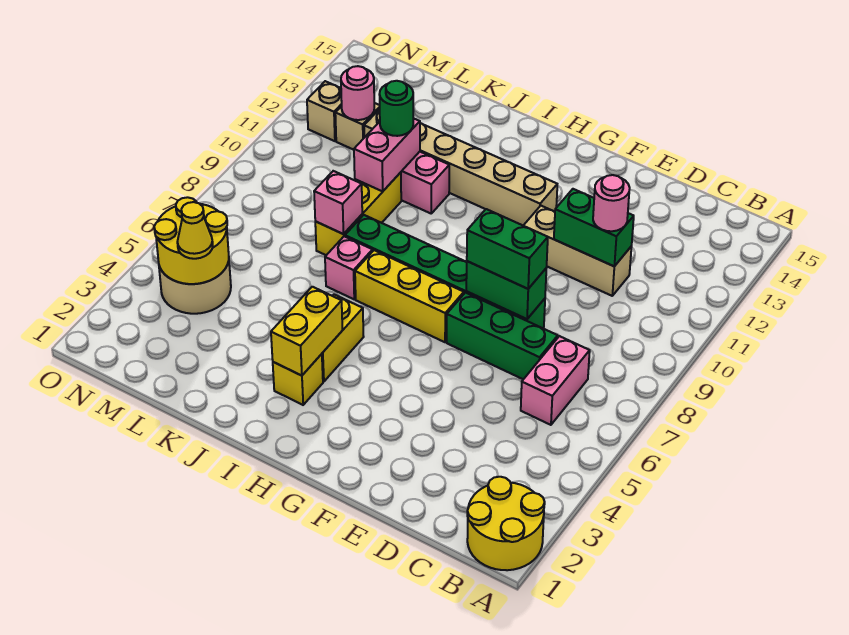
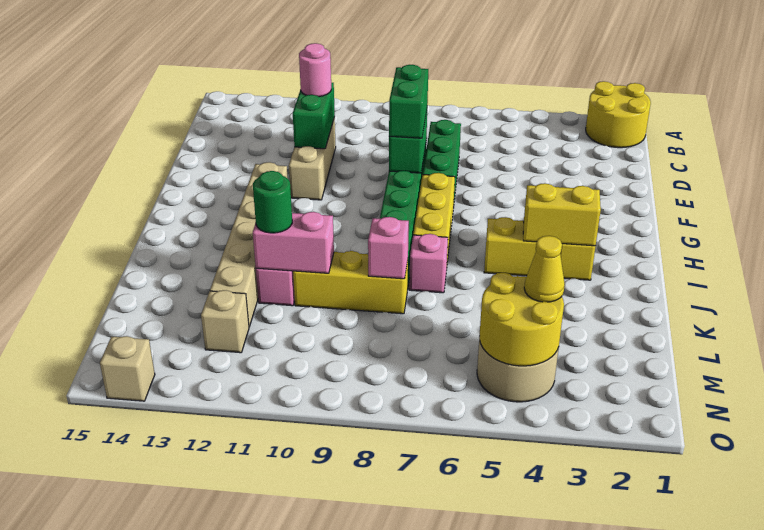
pink 1x2 brick [521,336,590,425] -> none
pink 1x1 round brick [341,66,374,120] -> none
tan 1x1 brick [307,81,342,141] -> tan 1x1 brick moved to [100,336,155,401]

